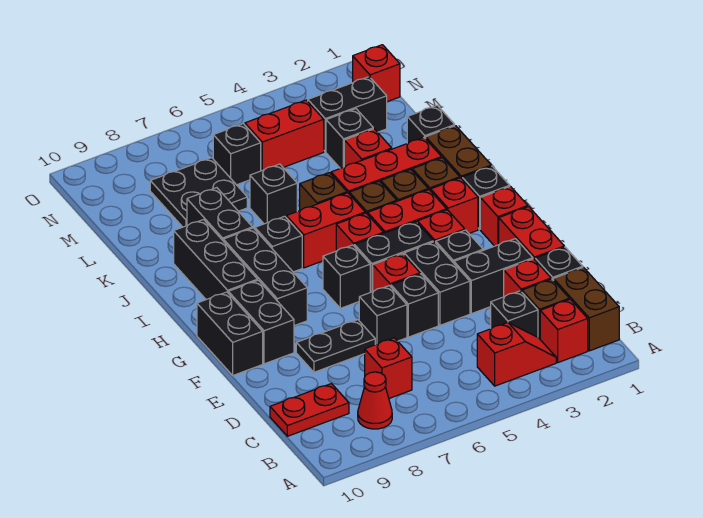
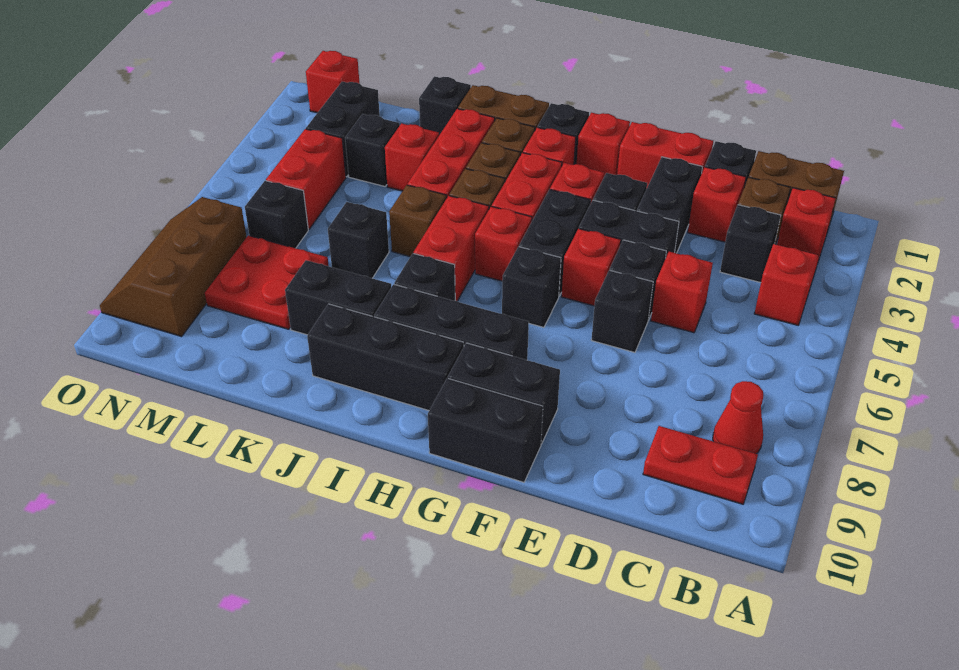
red 1x1 brick [365,338,412,398] -> red 1x1 brick moved to [651,252,713,333]
red 1x2 plate [270,384,349,436] -> red 1x2 plate turned to [643,426,758,504]
black 1x2 plate [296,320,375,372] -> none
black 2x2 plate [150,158,247,227] -> red 2x2 plate [205,235,329,329]
none -> brown 2x3 slope [100,197,247,337]

